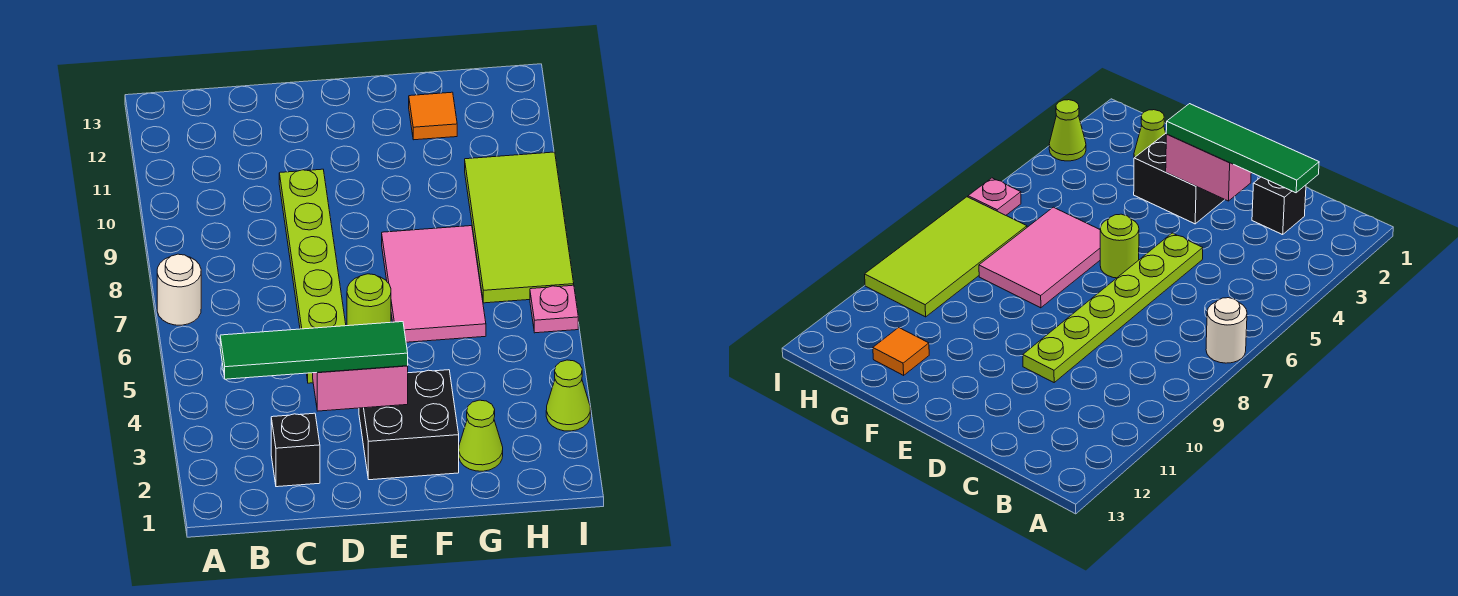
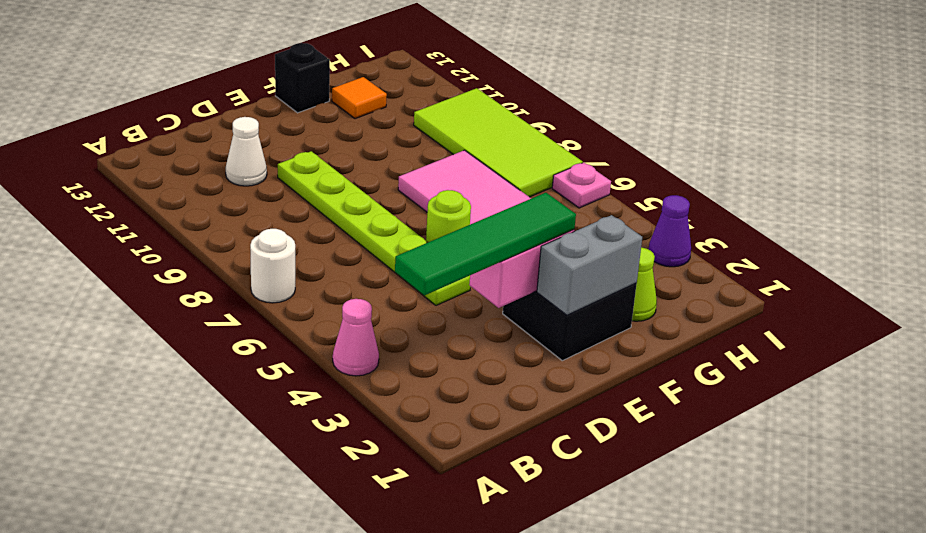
none -> pink 1x1 cone [333,299,379,376]
black 1x1 brick [271,413,320,487] -> black 1x1 brick moved to [275,43,330,113]
none -> white 1x1 cone [226,117,267,186]
none -> grey 1x2 brick [537,215,642,315]
lime 1x1 cone [546,360,591,431] -> purple 1x1 cone [649,195,691,267]

